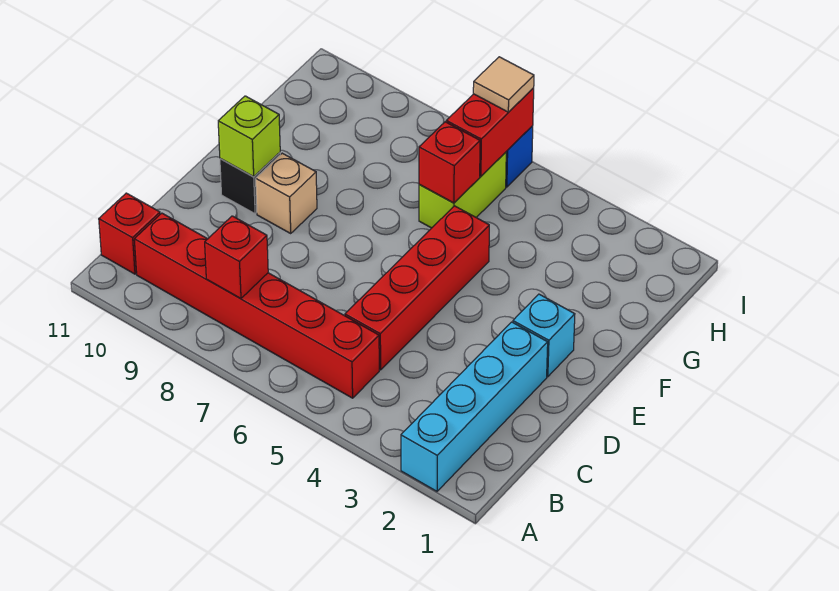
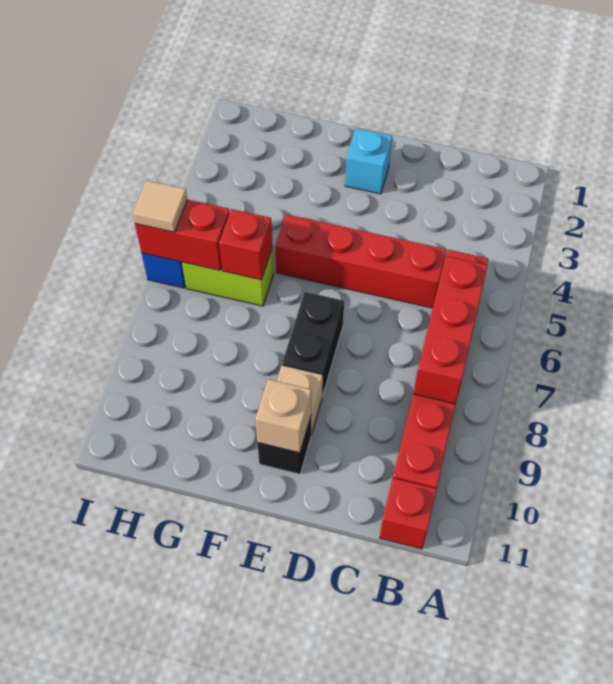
cyan 1x4 brick [401,322,548,491] -> none
red 1x1 brick [205,216,268,299] -> red 1x3 brick [413,256,488,404]
none -> black 1x2 brick [282,292,344,397]
lime 1x1 brick [218,96,280,177] -> tan 1x1 brick [255,379,312,453]

